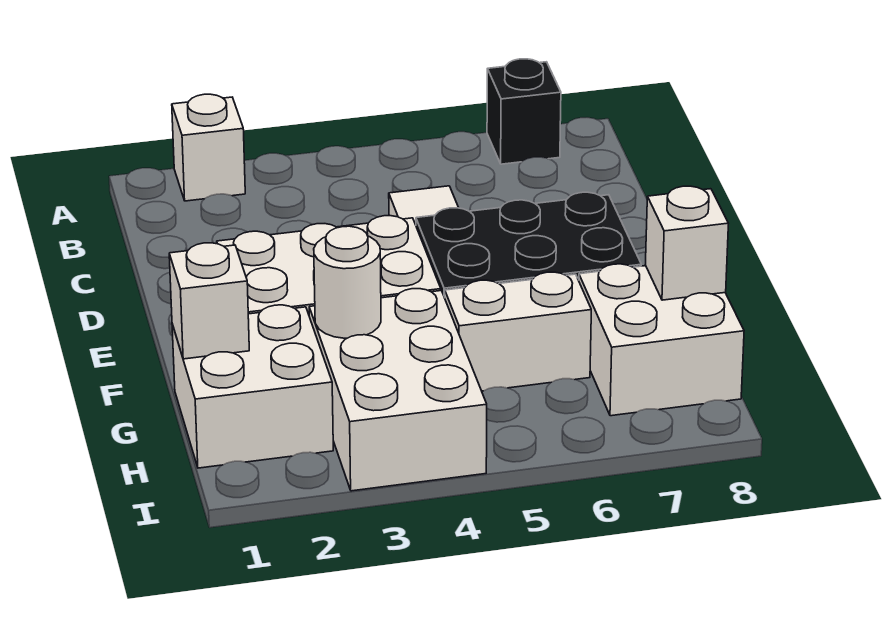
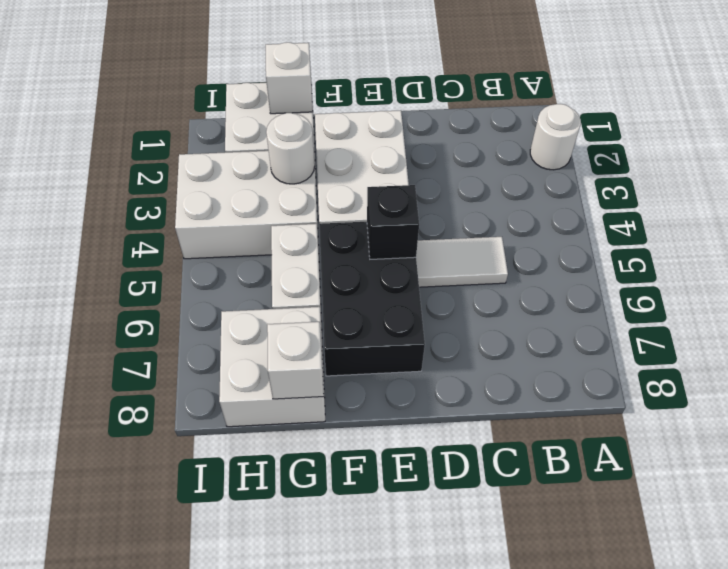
white 1x1 brick [172,94,245,201] -> white 1x1 round brick [530,104,581,170]
black 1x1 brick [487,59,561,164] -> black 1x1 brick moved to [367,185,419,259]

